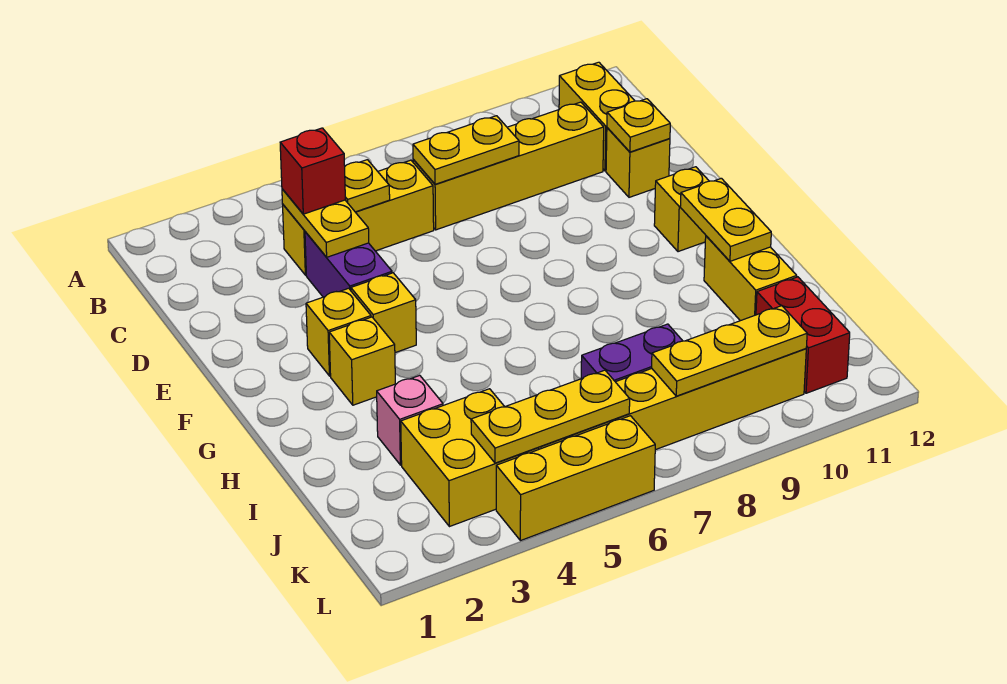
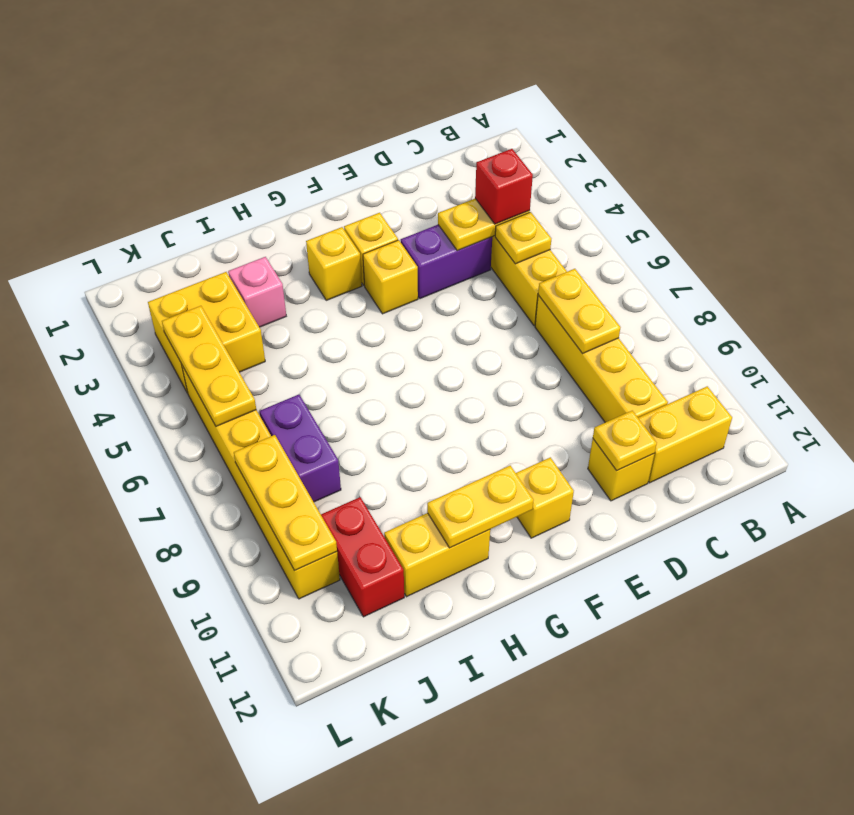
red 1x2 brick [756,277,850,393] -> red 1x2 brick turned to [321,497,404,617]
yellow 1x3 brick [496,416,655,541] -> none

